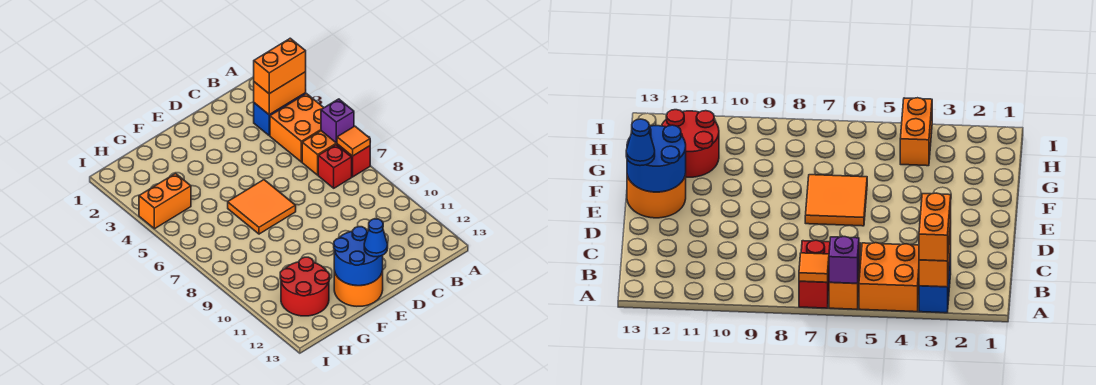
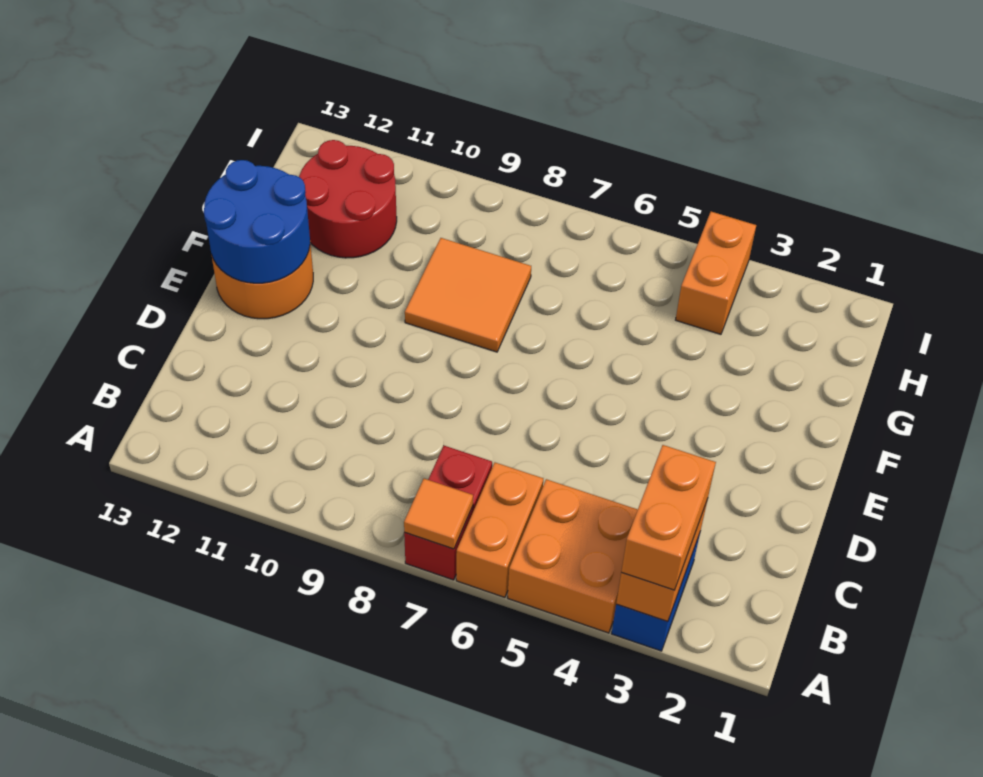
purple 1x1 brick [321,99,354,143] -> none
orange 2x2 tile [228,180,296,234] -> orange 2x2 tile moved to [405,238,531,352]
blue 1x1 cone [364,219,388,257] -> none

